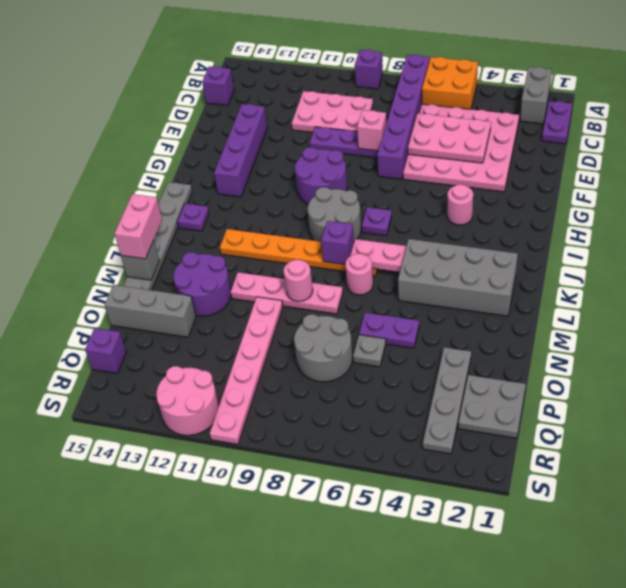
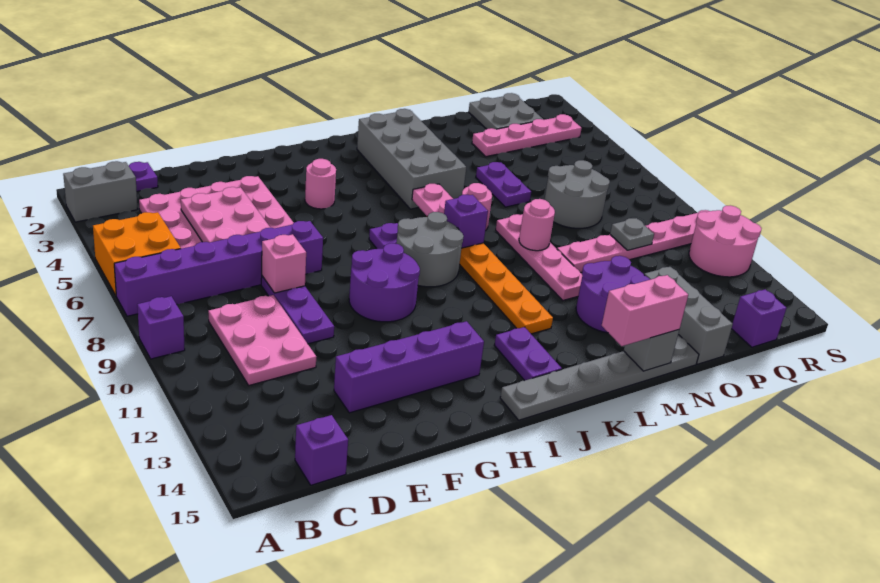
purple 1x1 plate [177,203,209,231] -> purple 1x2 plate [494,327,562,381]
grey 1x4 plate [423,347,471,454] -> pink 1x4 plate [472,114,582,157]
grey 1x1 plate [353,335,386,367] -> grey 1x1 plate moved to [610,218,654,250]

